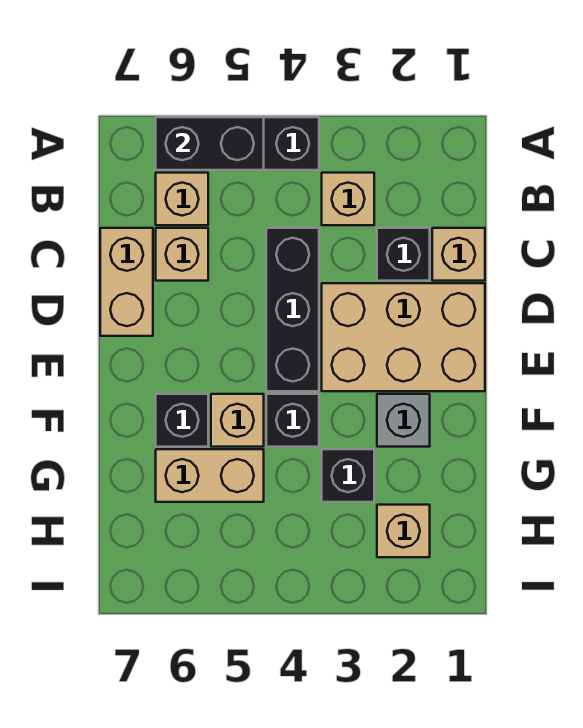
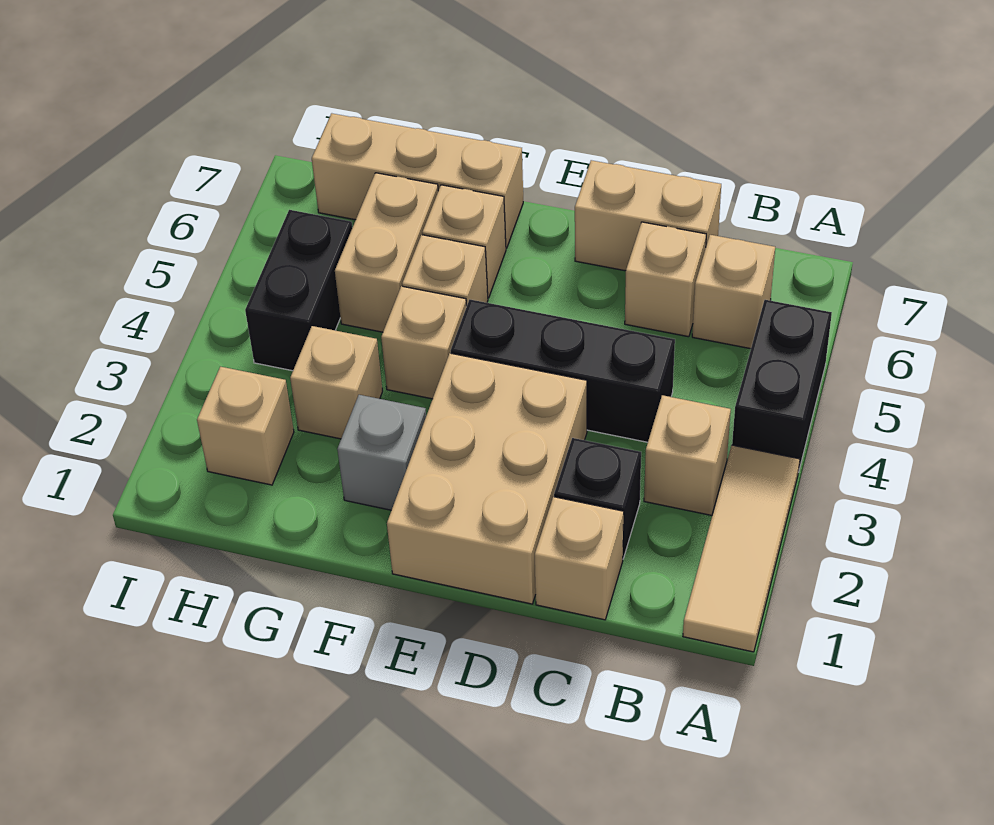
none -> tan 1x3 tile [683,445,800,652]
black 1x2 brick [156,117,264,170] -> black 1x2 brick moved to [245,210,352,371]
black 1x1 brick [266,394,319,447] -> tan 1x1 brick [381,286,467,399]
black 1x1 brick [156,394,208,447] -> tan 1x1 brick [422,185,506,298]
none -> tan 1x3 brick [312,113,523,248]
black 1x1 brick [322,449,374,502] -> tan 1x1 brick [290,326,383,439]

